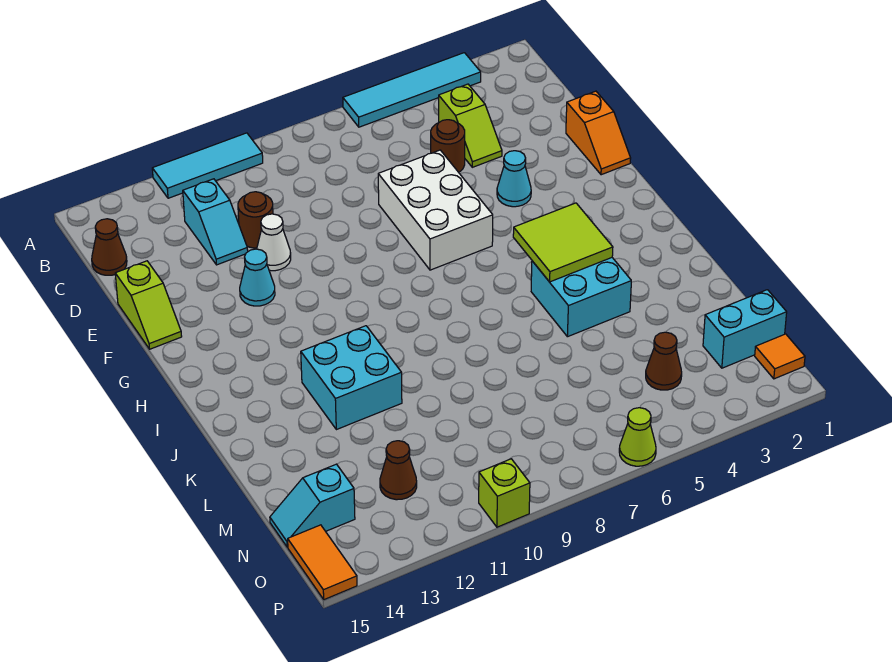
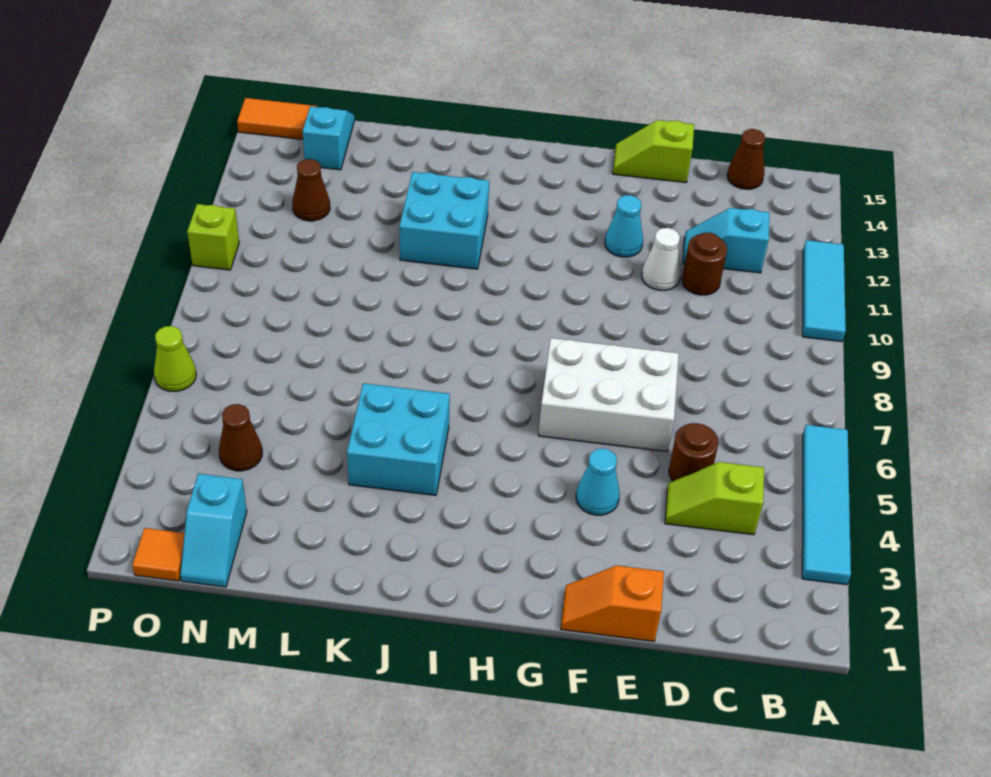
lime 2x2 tile [513,203,613,282] -> none
cyan 1x2 brick [703,290,787,368] -> cyan 1x2 slope [180,474,247,587]

